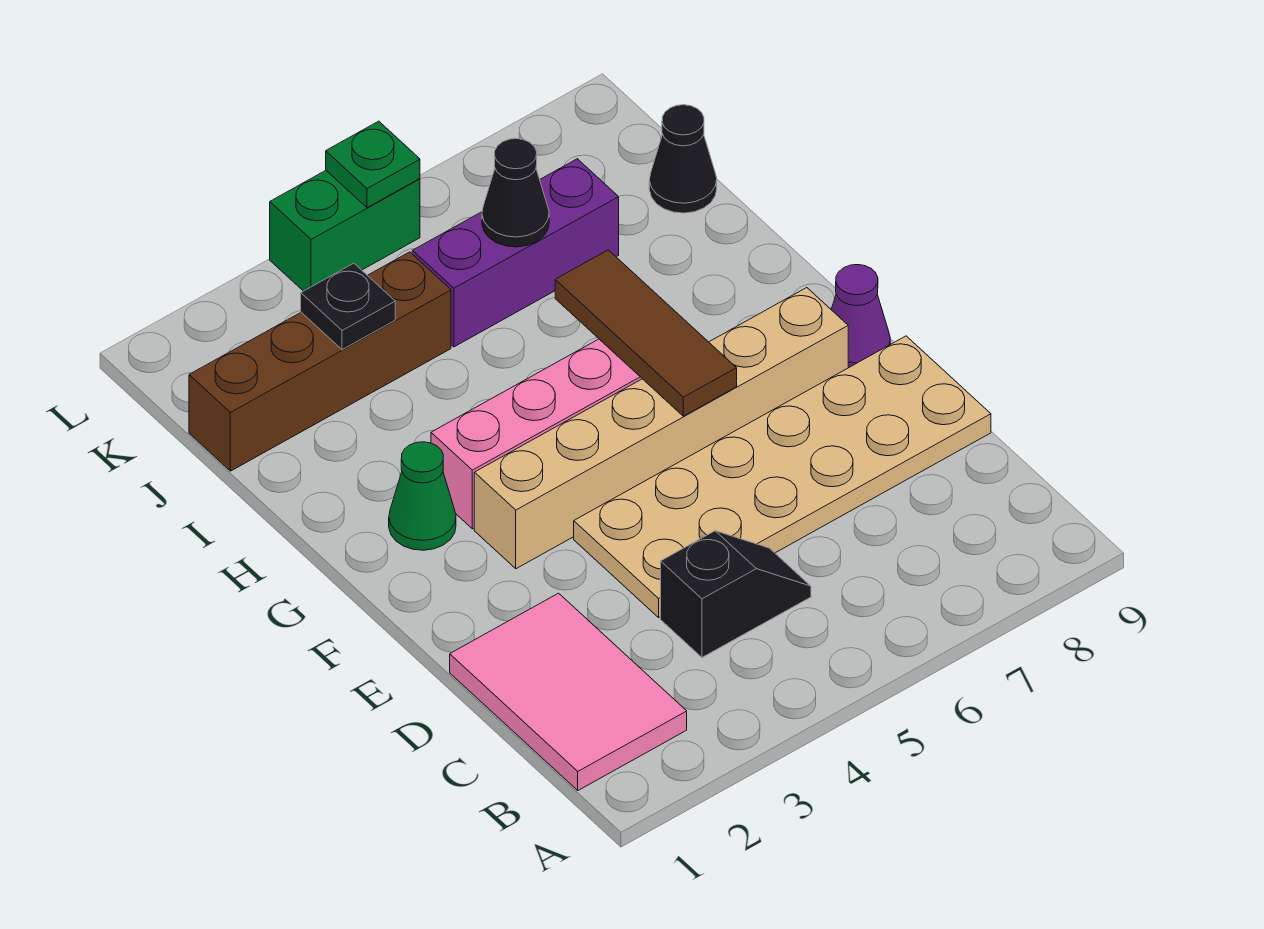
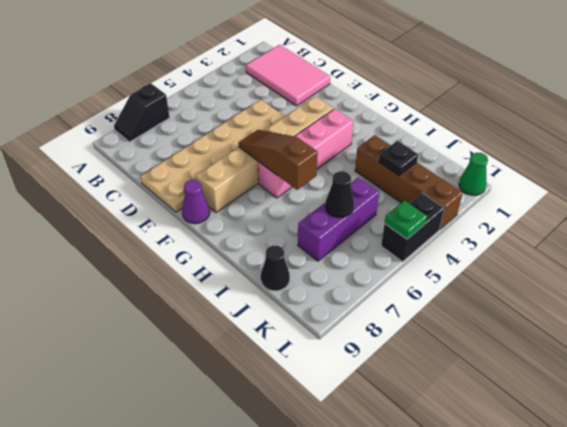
black 1x2 slope [661,531,811,657] -> black 1x2 slope moved to [114,83,170,142]
brown 1x3 tile [555,250,737,416] -> brown 1x3 slope [238,130,318,190]
green 1x1 cone [389,442,456,550] -> green 1x1 cone moved to [459,153,488,195]
brown 1x4 brick [189,252,451,471] -> brown 1x4 brick turned to [355,135,463,229]
green 1x2 brick [270,171,420,291] -> black 1x2 brick [381,193,444,262]

